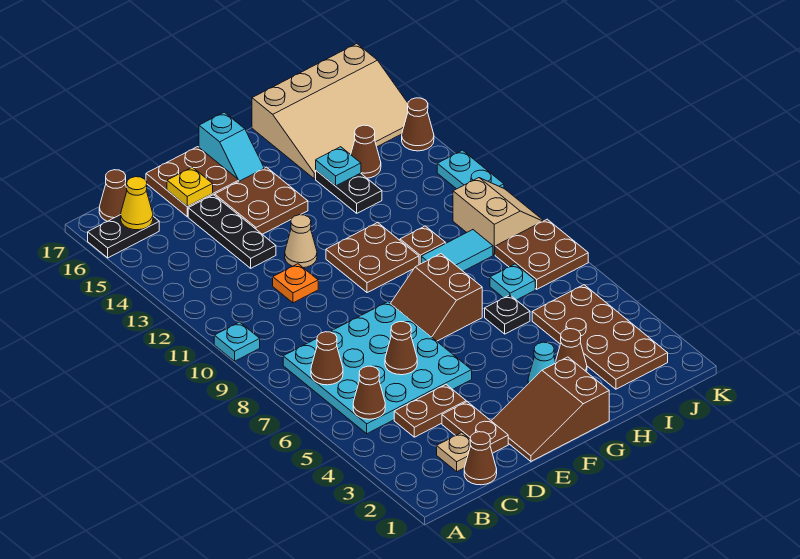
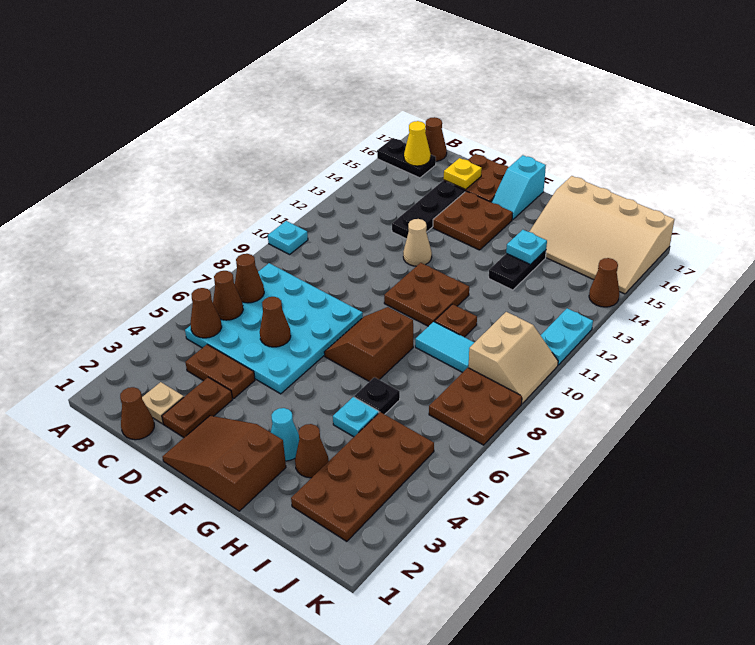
orange 1x1 plate [273,264,318,303] -> none
cyan 1x1 plate [490,264,535,300] -> cyan 1x1 plate moved to [333,397,379,437]
brown 1x1 cone [351,125,381,178] -> brown 1x1 cone moved to [213,271,243,320]

